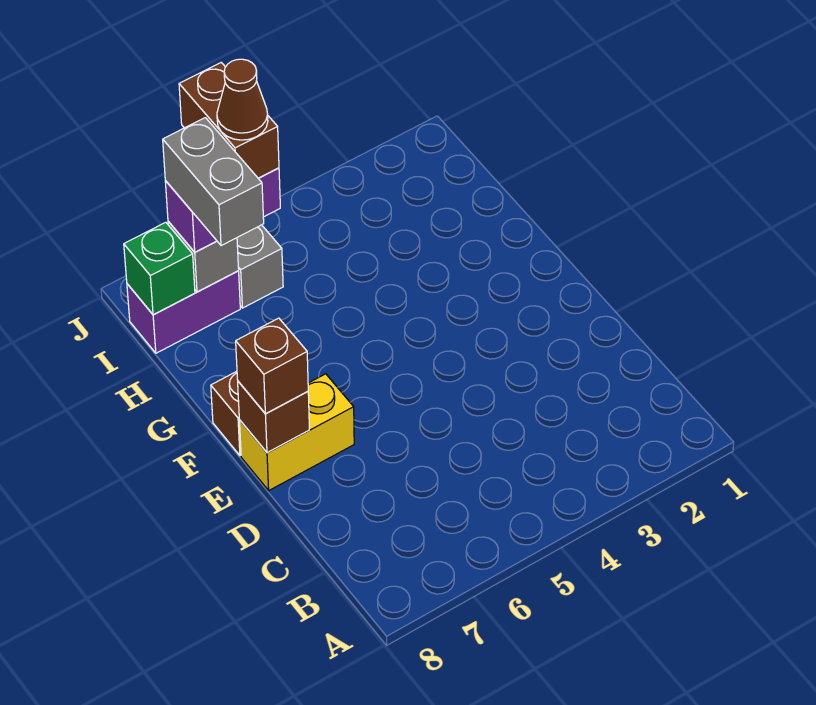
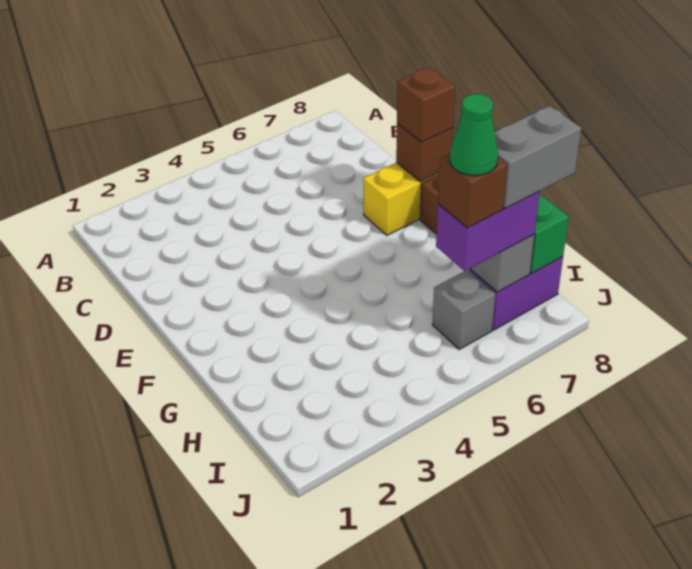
grey 1x2 brick [163,118,264,246] -> grey 1x2 brick turned to [495,106,581,209]
brown 1x2 brick [179,63,279,178] -> brown 1x1 brick [438,154,507,228]
brown 1x1 cone [217,59,268,140] -> green 1x1 cone [450,94,498,176]

